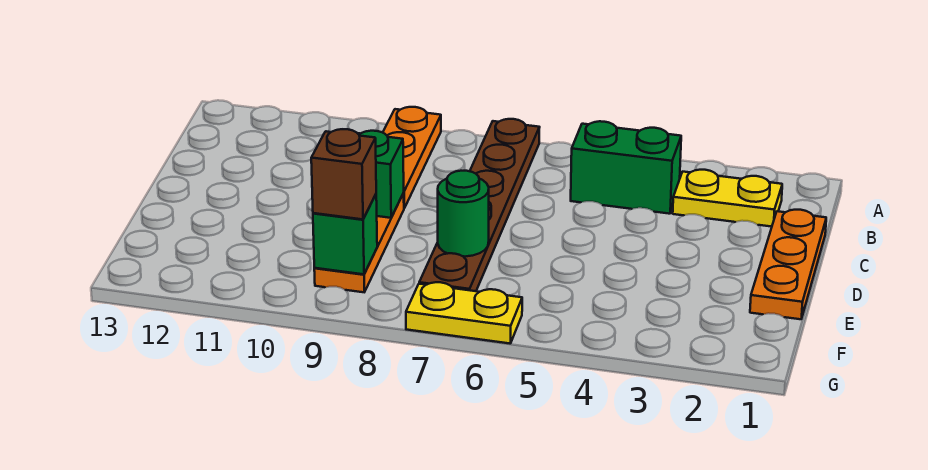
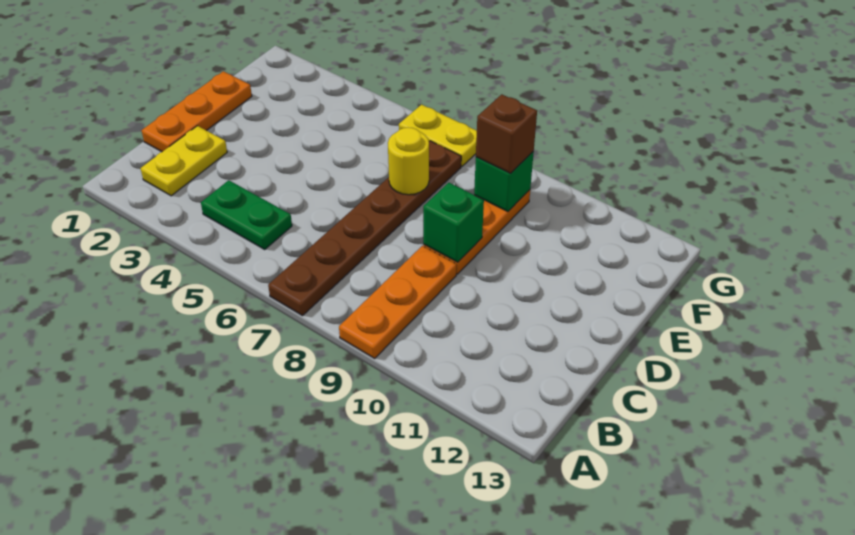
yellow 1x2 plate [673,170,782,227] -> yellow 1x2 plate turned to [141,126,227,196]
green 1x2 brick [571,121,681,214] -> green 1x2 plate [201,180,292,249]
green 1x1 round brick [438,171,489,257] -> yellow 1x1 round brick [388,127,429,195]

